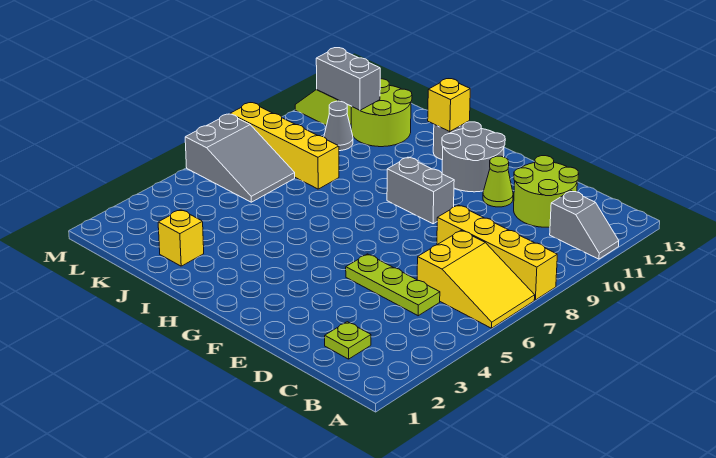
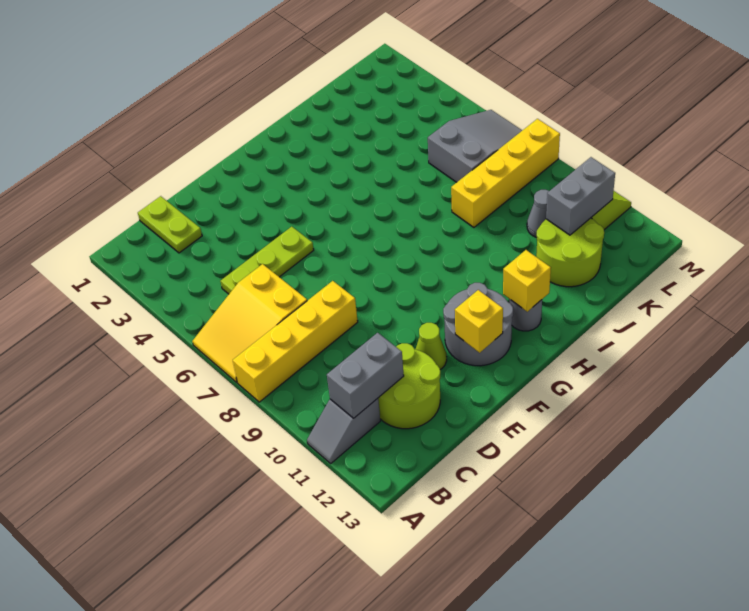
lime 1x1 plate [325,322,371,359] -> lime 1x2 plate [138,196,202,253]
grey 1x2 brick [387,157,454,224] -> grey 1x2 brick moved to [327,333,404,418]
yellow 1x1 brick [158,210,204,266] -> yellow 1x1 brick moved to [455,290,503,353]
grey 2x3 slope [185,114,295,202] -> grey 2x3 slope turned to [428,110,522,182]

